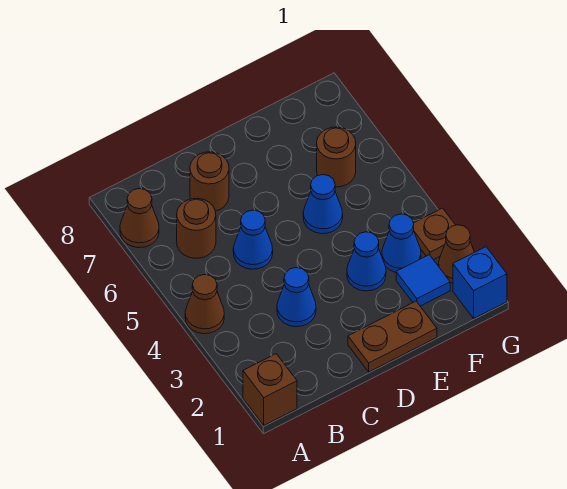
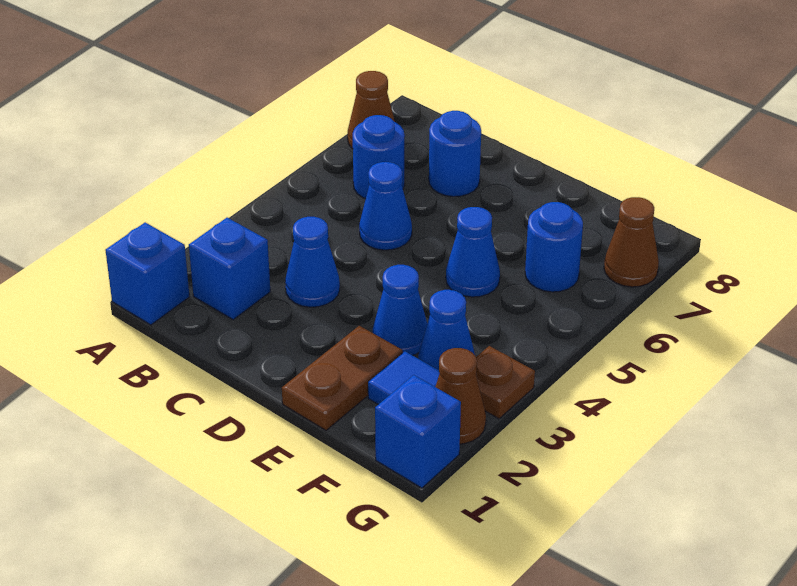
brown 1x1 brick [243,354,297,425] -> blue 1x1 brick [105,222,190,325]
brown 1x1 cone [185,275,224,334] -> brown 1x1 cone moved to [604,197,659,287]
none -> blue 1x1 brick [189,218,270,320]
brown 1x1 round brick [177,198,216,258] -> blue 1x1 round brick [353,115,405,199]
brown 1x1 round brick [190,152,229,211] -> blue 1x1 round brick [429,111,481,197]
brown 1x2 plate [348,301,437,372] -> brown 1x2 plate turned to [282,326,403,430]
brown 1x1 round brick [317,127,356,187] -> blue 1x1 round brick [525,202,583,292]

